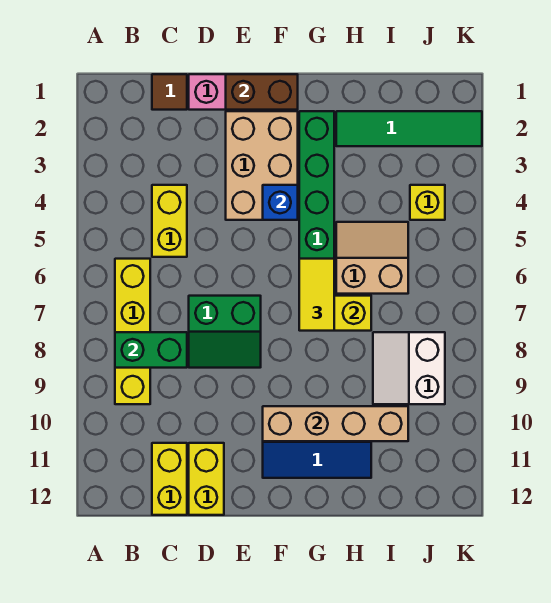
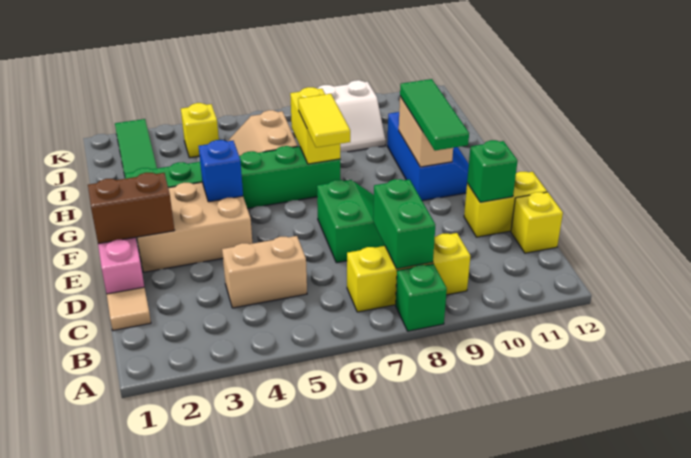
none -> green 1x1 brick [396,264,447,331]
yellow 1x4 brick [115,259,150,404] -> yellow 1x3 brick [347,233,470,312]
brown 1x1 tile [152,74,187,110] -> tan 1x1 tile [107,287,151,330]
yellow 1x2 brick [152,185,187,257] -> tan 1x2 brick [222,236,307,308]
yellow 1x2 brick [152,443,187,515] -> yellow 1x1 brick [511,192,563,253]
none -> green 1x1 brick [467,140,518,202]
brown 1x2 brick [226,74,298,110] -> brown 1x2 brick turned to [88,173,174,244]
none -> green 1x3 tile [400,79,469,151]
tan 1x4 brick [263,406,408,441] -> tan 1x2 brick [399,96,453,167]
yellow 1x2 tile [299,259,334,331] -> yellow 1x2 tile turned to [298,94,350,147]

